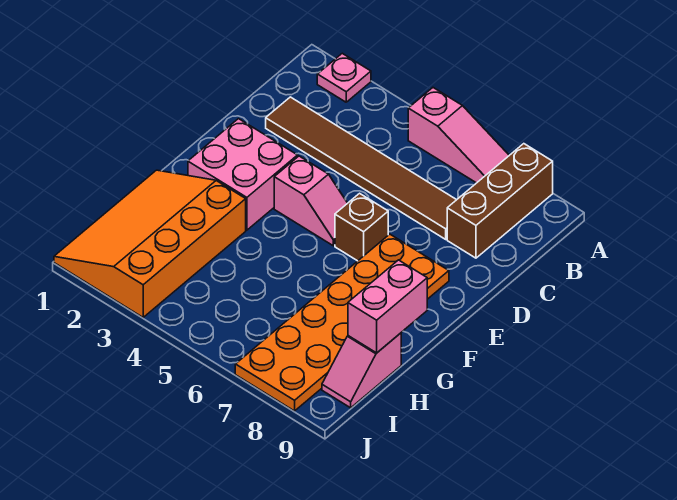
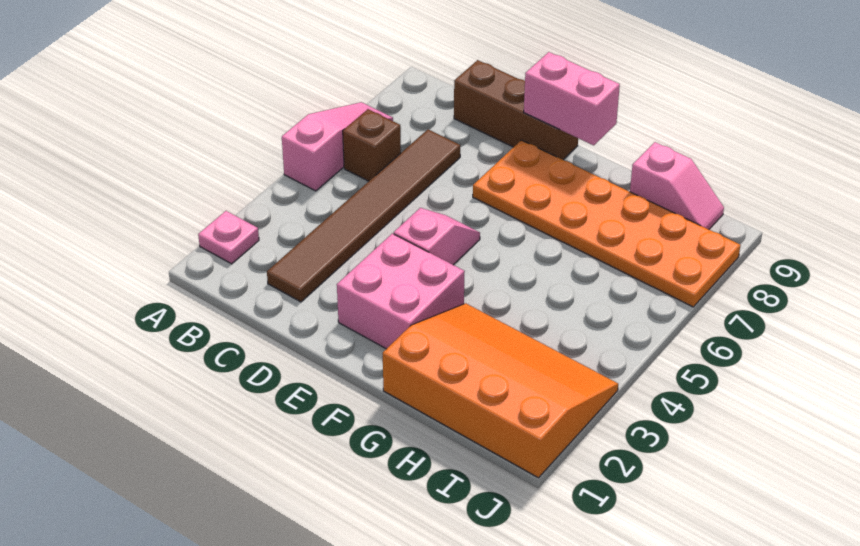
brown 1x3 brick [447,144,553,258] -> brown 1x3 brick moved to [454,60,578,160]
brown 1x1 brick [335,193,388,261] -> brown 1x1 brick moved to [343,109,401,181]
orange 3x4 slope [54,170,246,317] -> orange 3x4 slope turned to [383,303,618,478]
pink 1x2 brick [348,260,427,353] -> pink 1x2 brick moved to [524,52,620,145]

